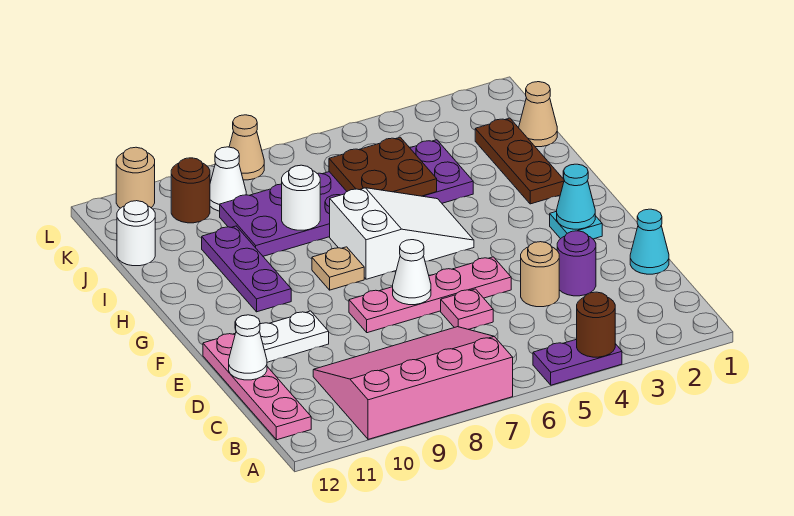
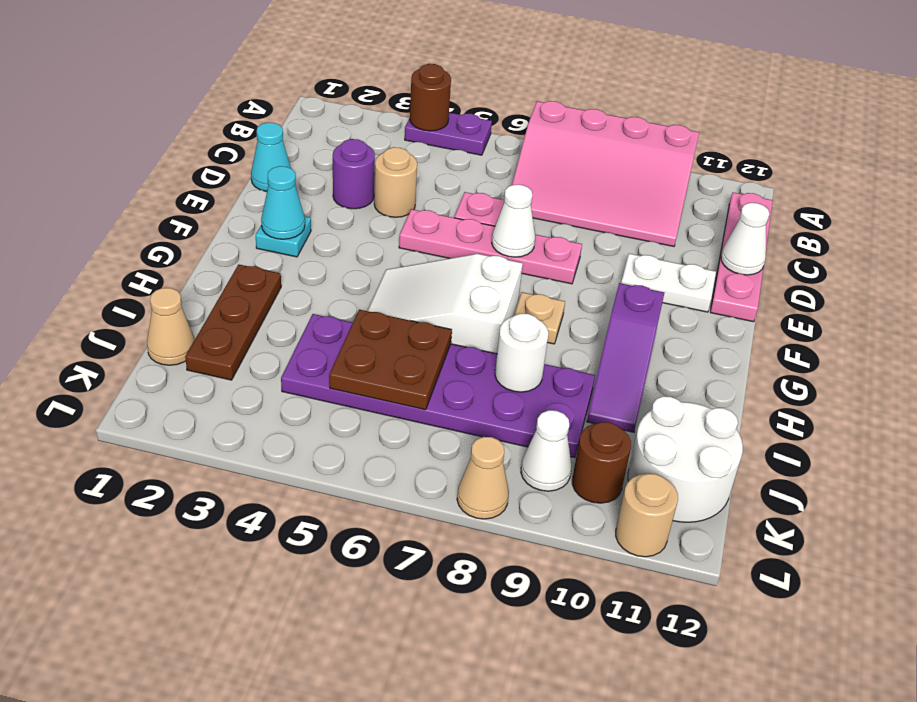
purple 1x3 plate [202,226,291,312] -> purple 1x3 slope [587,283,664,432]
white 1x1 round brick [117,201,155,266] -> white 2x2 round brick [628,396,743,522]

